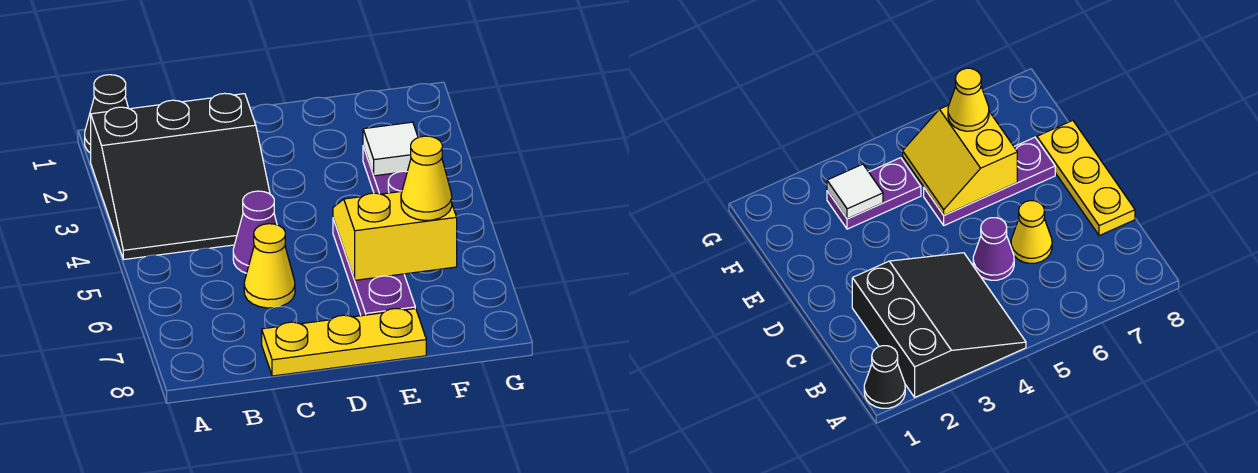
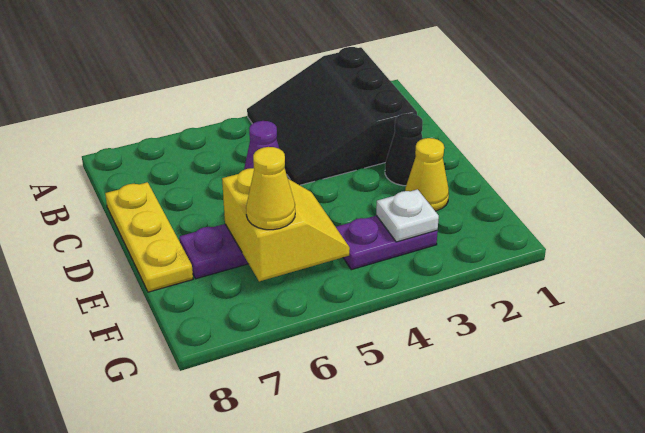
black 1x1 cone [85,75,128,153] -> black 1x1 cone moved to [385,113,423,186]
yellow 1x1 cone [244,224,295,308] -> yellow 1x1 cone moved to [405,138,449,211]
white 1x1 tile [363,122,418,176] -> white 1x1 plate [376,189,439,242]

